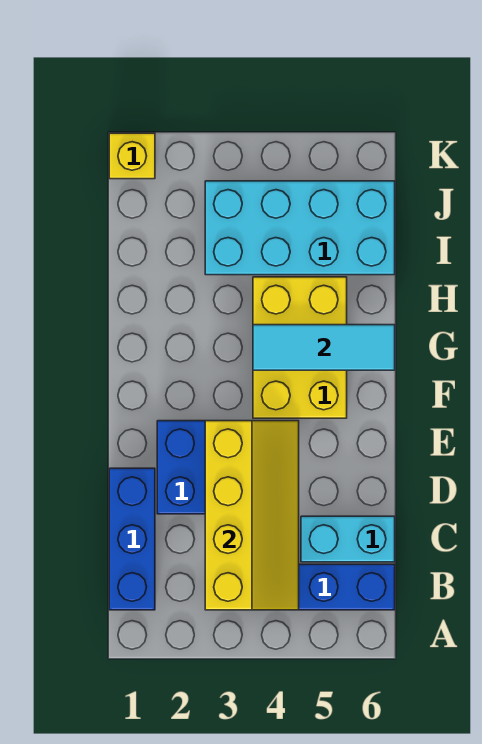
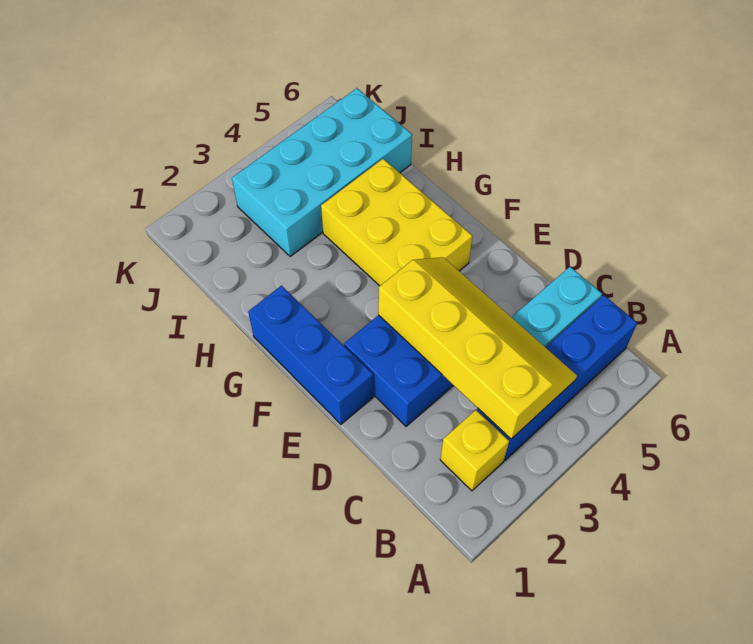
blue 1x3 brick [109,468,155,610] -> blue 1x3 brick moved to [248,286,373,424]
cyan 1x3 tile [253,325,395,370] -> none
yellow 1x1 brick [109,133,155,179] -> yellow 1x1 brick moved to [440,410,509,491]

